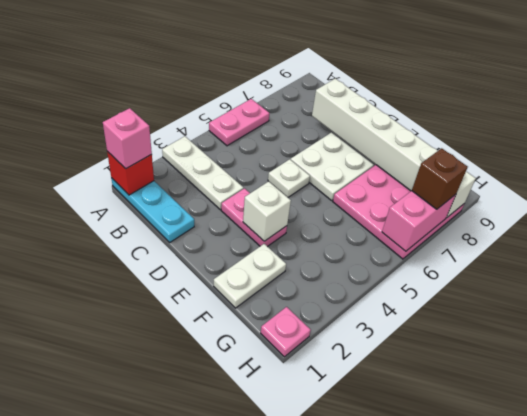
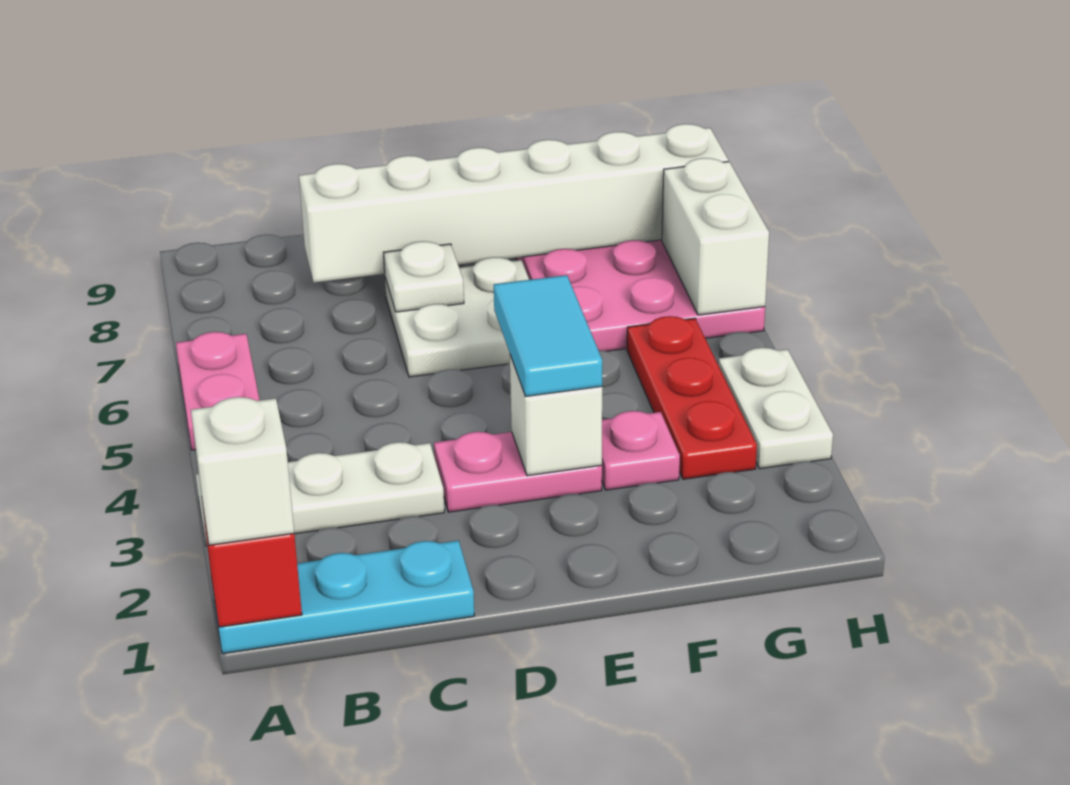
pink 1x1 brick [103,108,152,169] -> white 1x1 brick [191,397,294,545]
white 1x1 plate [268,159,310,197] -> white 1x1 plate moved to [384,241,464,312]
none -> cyan 1x2 tile [494,275,602,397]
white 1x2 plate [214,244,286,308] -> white 1x2 plate moved to [718,348,833,469]
none -> red 1x3 plate [627,316,757,479]
pink 1x1 plate [261,307,311,357] -> pink 1x1 plate moved to [602,411,680,490]
pink 1x2 brick [382,191,456,251] -> white 1x2 brick [662,158,769,315]
brown 1x1 brick [412,148,468,209] -> none

